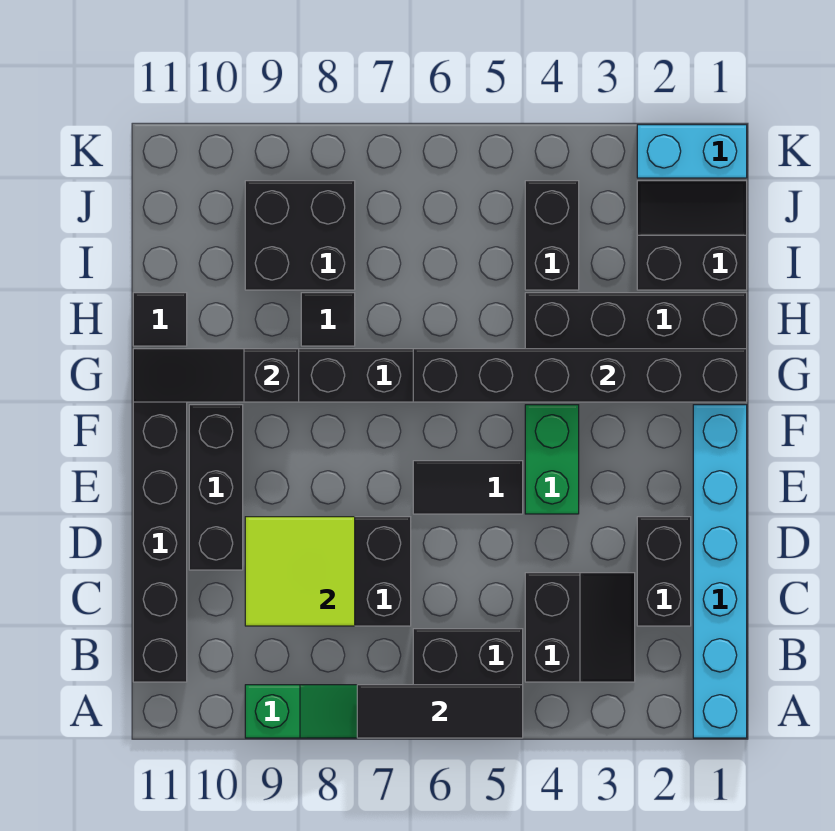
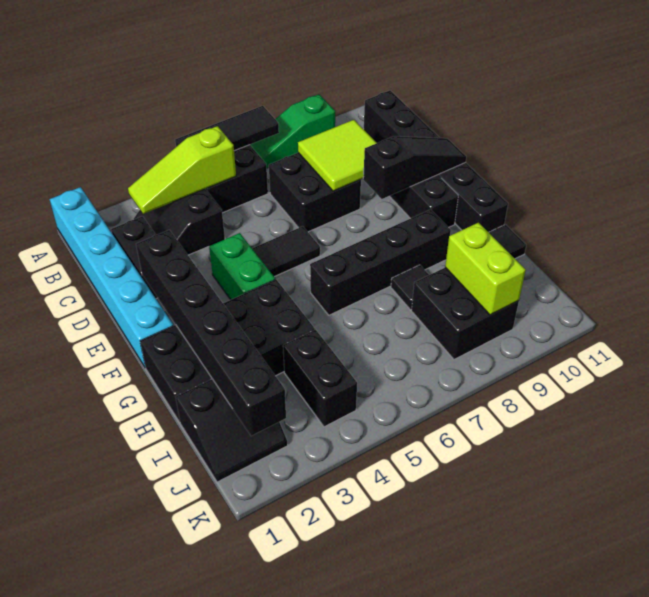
none -> lime 1x3 slope [128,126,236,214]
black 1x6 brick [413,349,747,402] -> black 1x6 brick turned to [136,230,286,436]
black 1x3 slope [133,349,299,402] -> black 1x3 slope moved to [363,136,466,199]
none -> lime 1x2 brick [445,223,526,315]
cyan 1x2 brick [637,125,747,178] -> none

